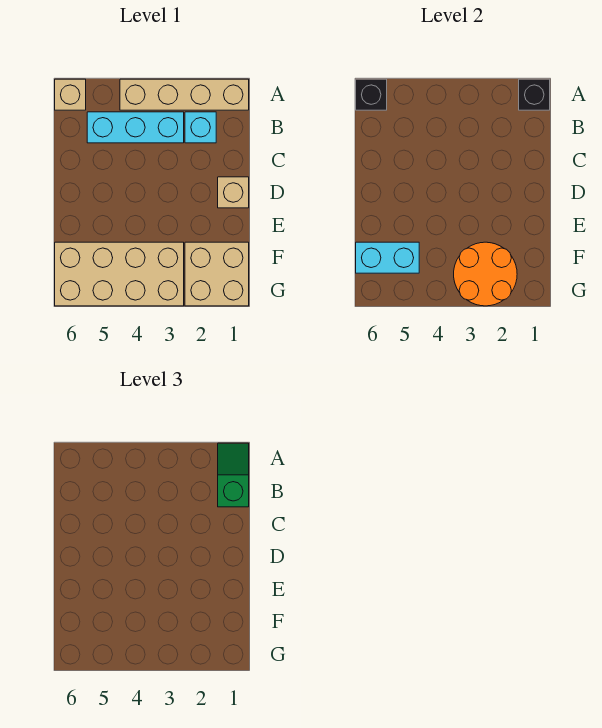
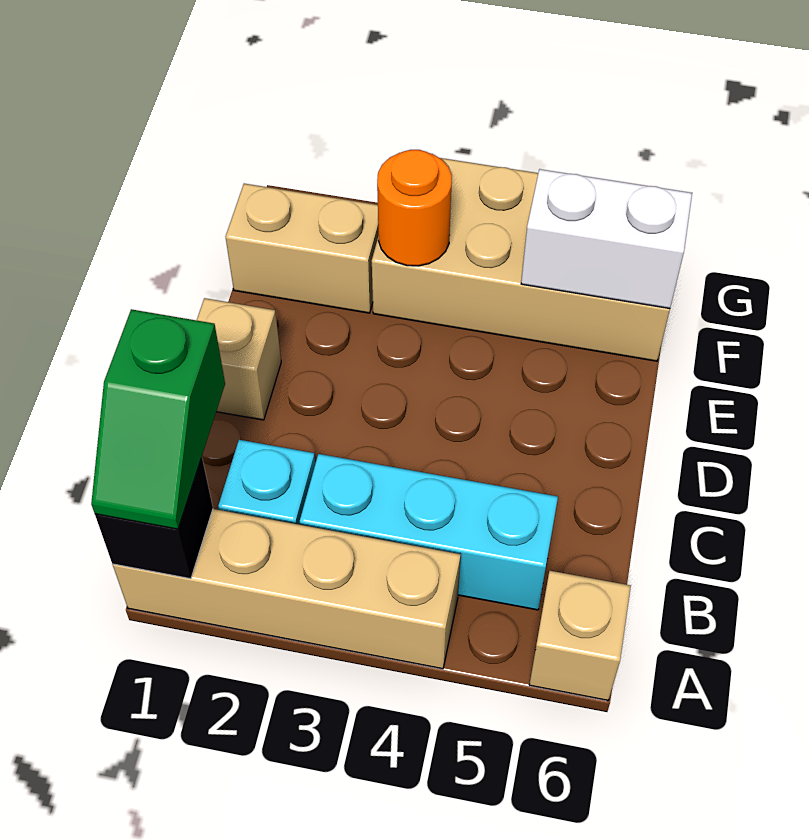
black 1x1 brick [356,79,387,110] -> none
tan 2x2 brick [185,242,249,306] -> tan 1x2 brick [226,184,378,313]
orange 2x2 round brick [454,242,517,306] -> orange 1x1 round brick [377,150,452,266]
cyan 1x2 brick [356,242,419,273] -> white 1x2 brick [521,169,692,309]

